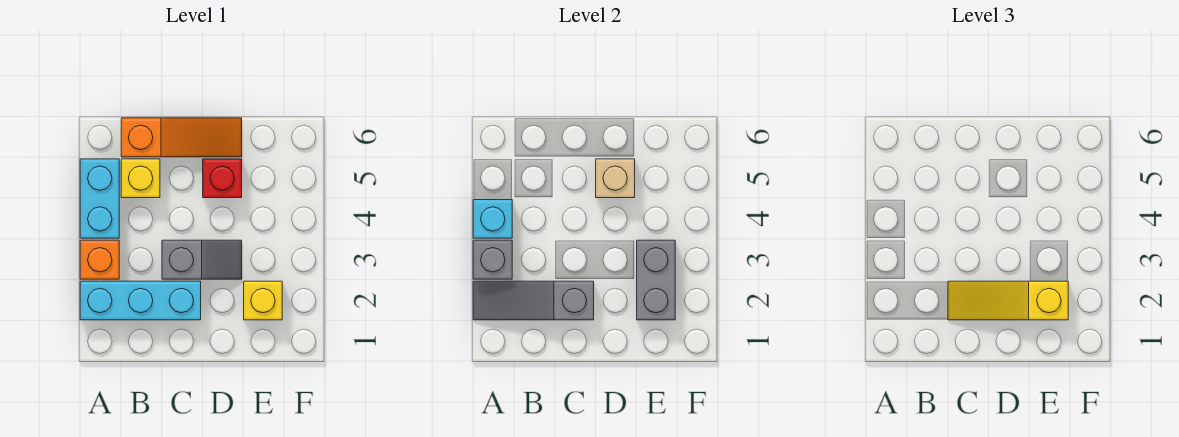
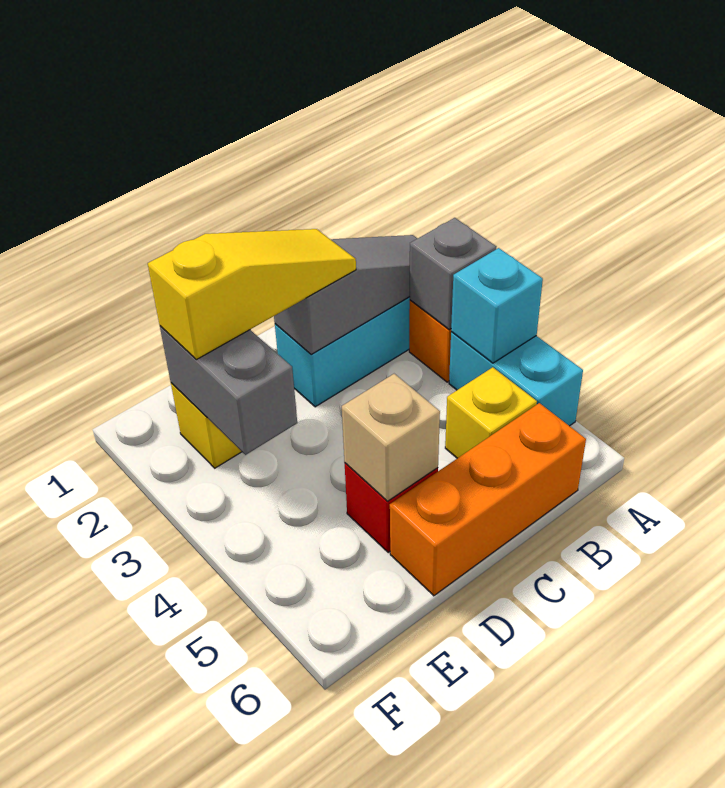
orange 1x3 slope [121,118,242,157] -> orange 1x3 brick [390,403,586,596]
grey 1x2 slope [162,240,242,279] -> none

